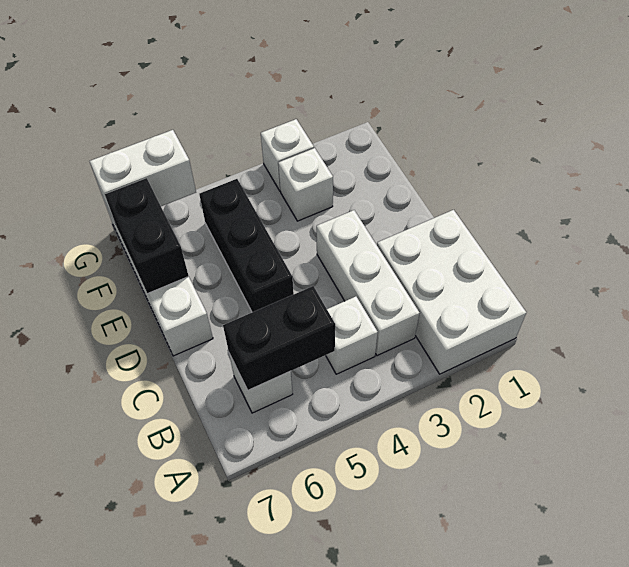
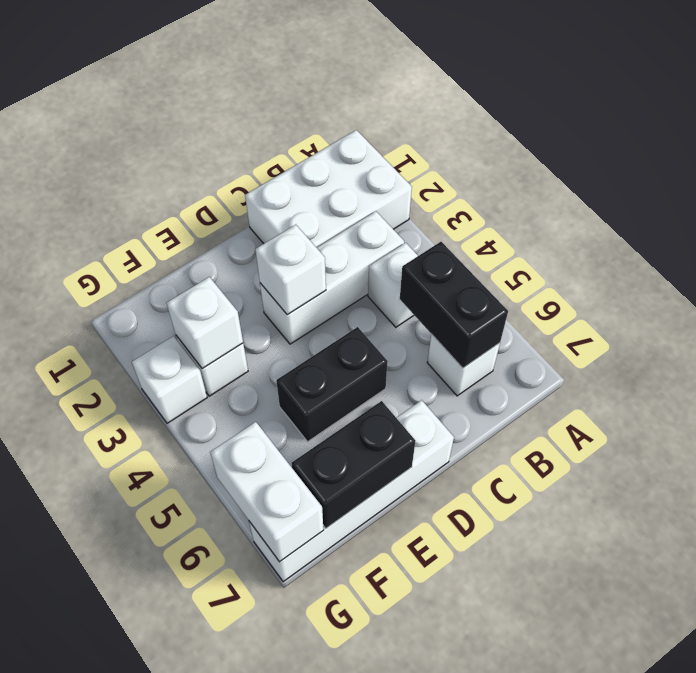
none -> white 1x1 brick [255,225,326,315]
black 1x3 brick [199,179,294,312] -> black 1x2 brick [276,327,388,442]
none -> white 1x1 brick [167,277,243,369]

